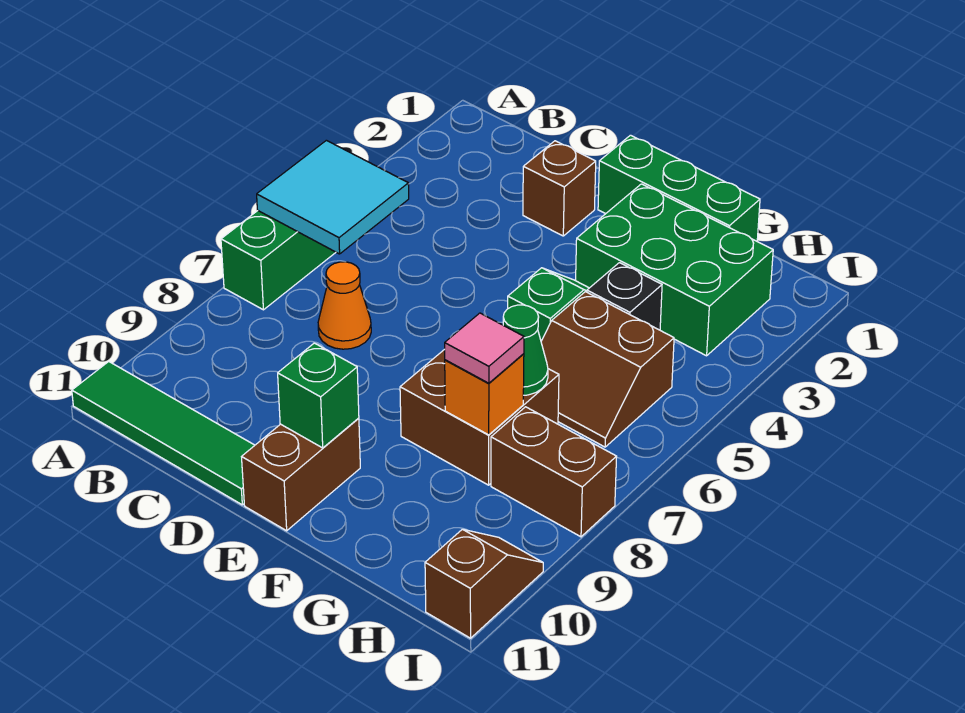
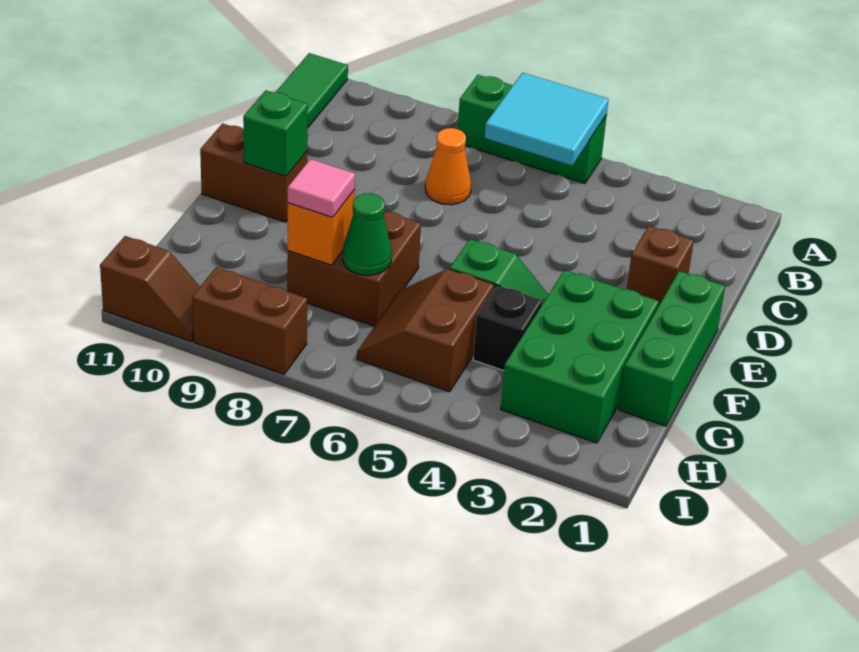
brown 1x2 brick [491,407,617,537] -> brown 1x2 brick turned to [192,267,307,374]

